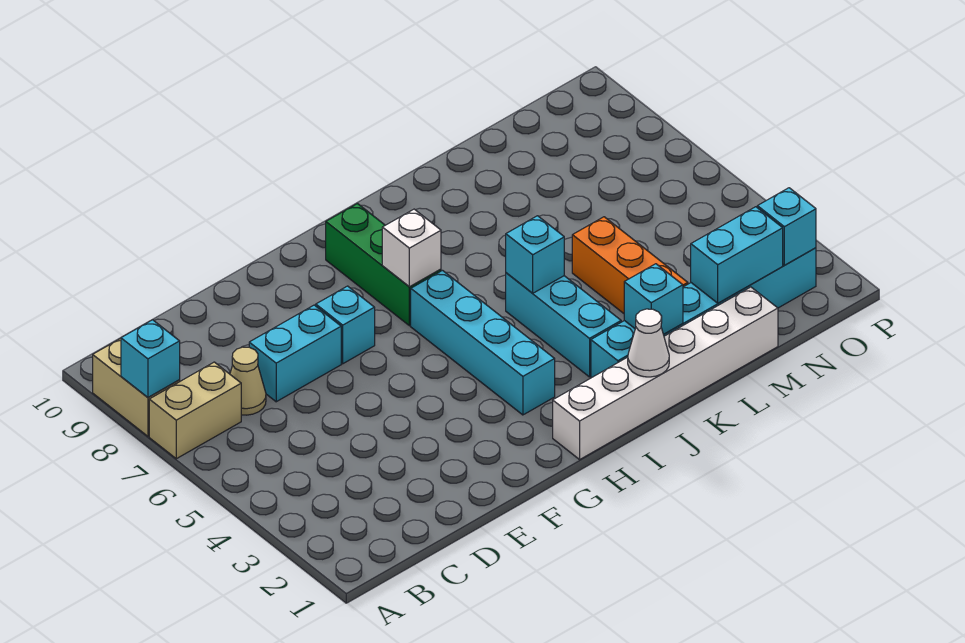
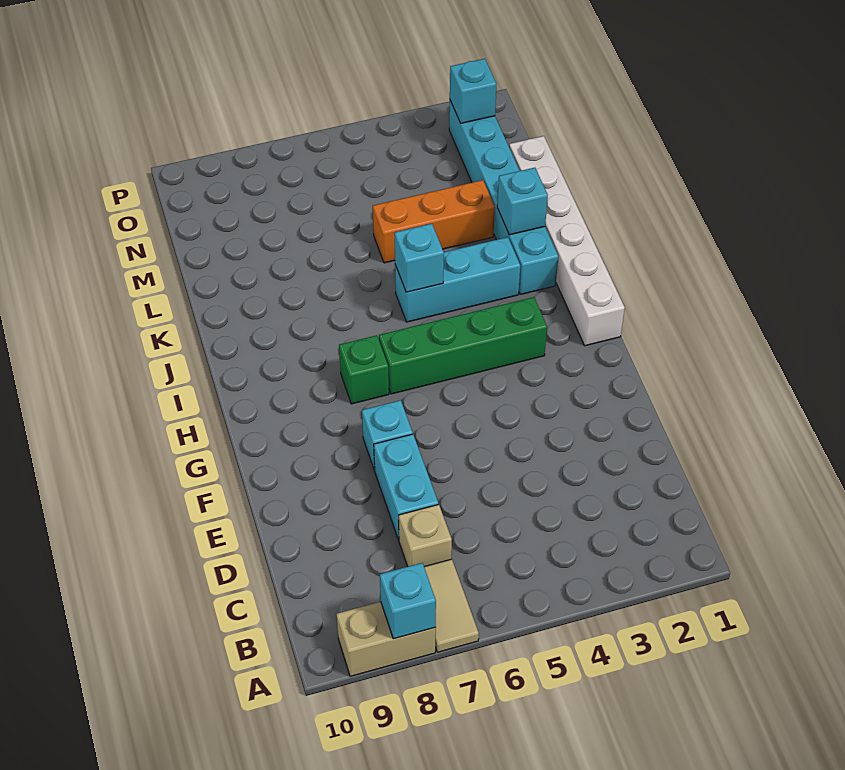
tan 1x2 brick [149,362,241,459] -> tan 1x2 tile [424,559,479,652]
tan 1x1 cone [230,347,266,415] -> tan 1x1 brick [399,504,452,567]
cyan 1x4 brick [411,270,555,415] -> green 1x4 brick [379,297,547,394]
green 1x3 brick [326,203,441,326] -> green 1x1 brick [339,335,389,404]
white 1x1 brick [382,209,441,287] -> none
white 1x1 cone [628,309,669,377] -> none
cyan 1x2 brick [691,207,783,303] -> none

